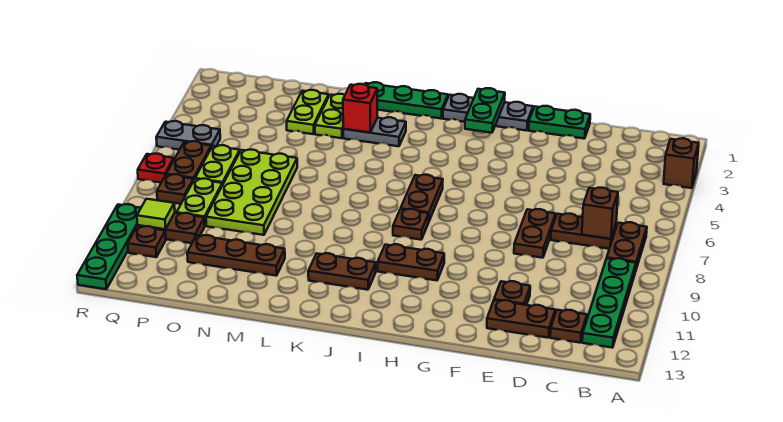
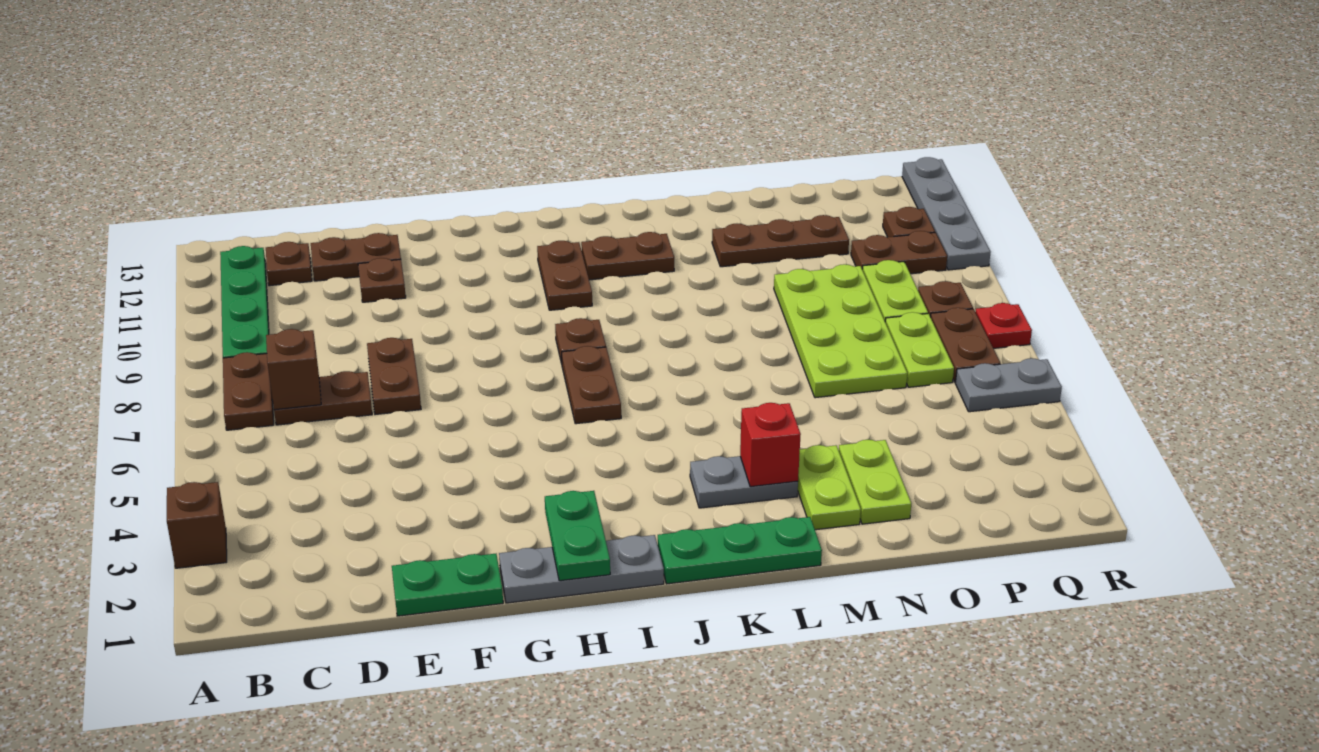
brown 1x2 plate [378,244,444,280] -> brown 1x2 plate turned to [537,241,592,310]
lime 1x1 tile [137,199,175,229] -> none
green 1x4 plate [77,204,141,289] -> grey 1x4 plate [902,157,991,270]

